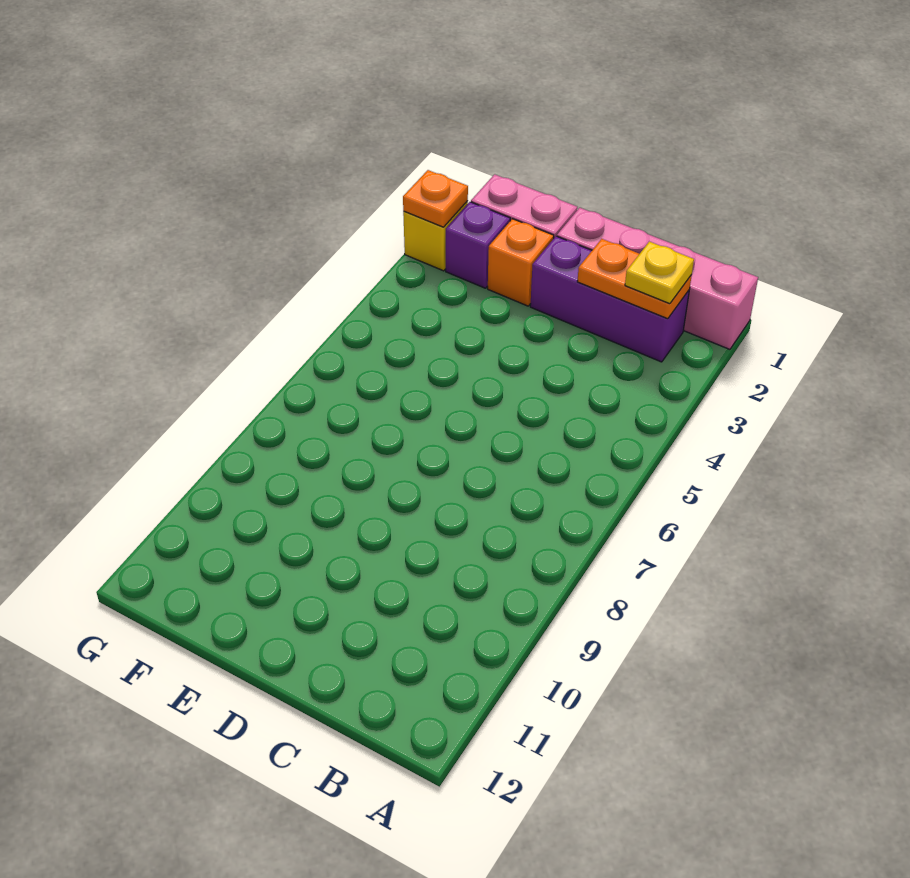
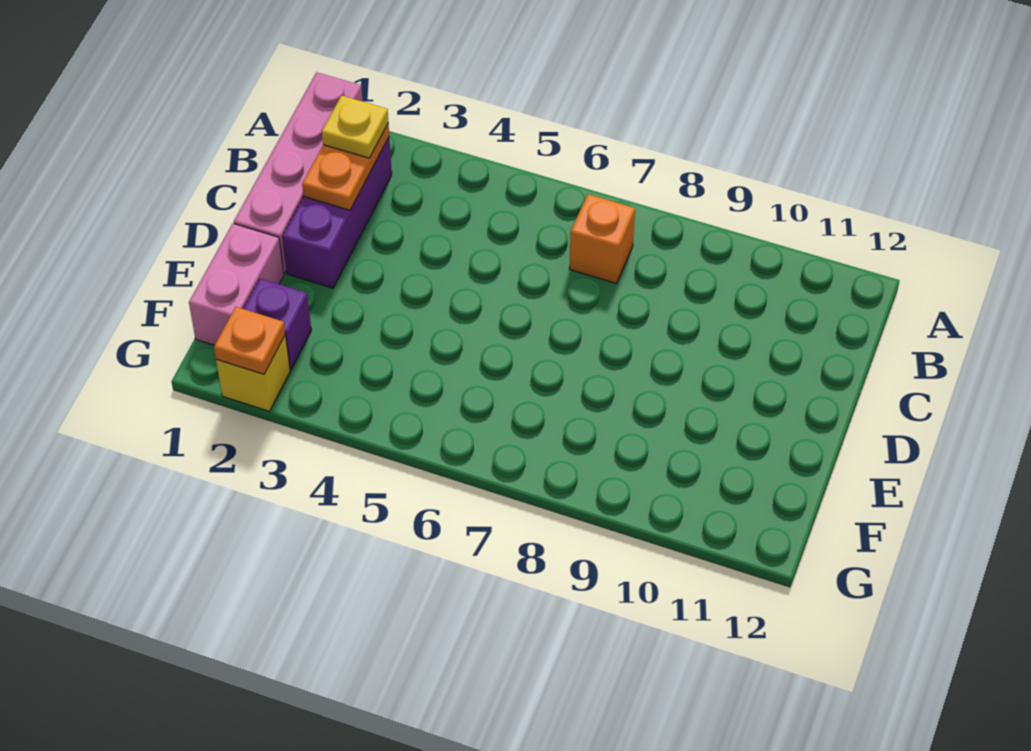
orange 1x1 brick [488,219,554,306] -> orange 1x1 brick moved to [569,194,635,283]

